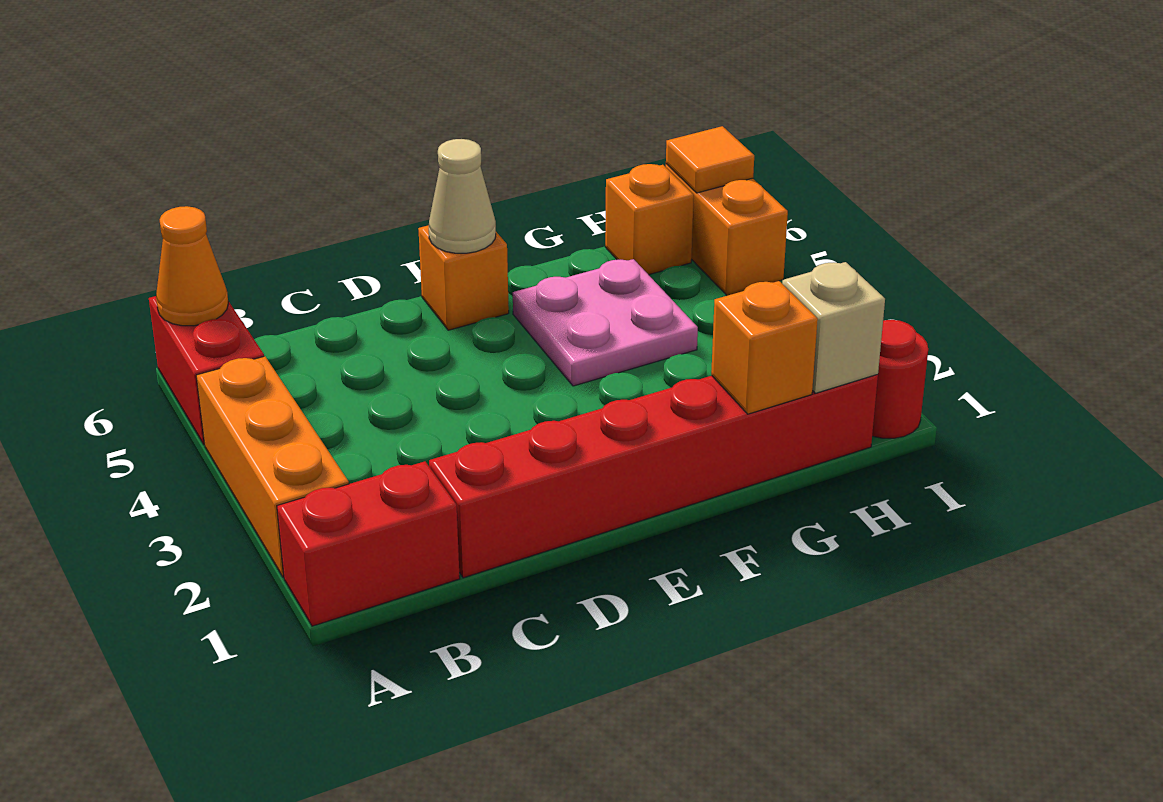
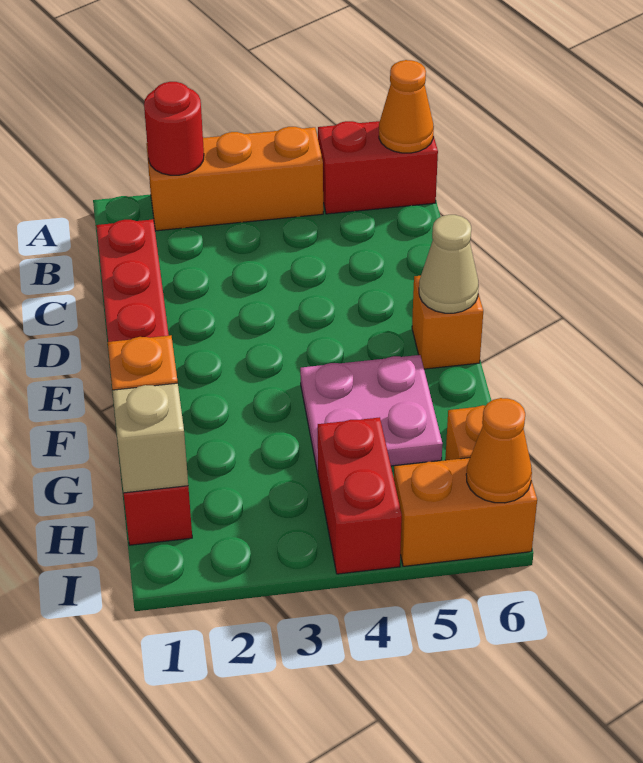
red 1x2 brick [277,461,460,626] -> red 1x2 brick moved to [318,417,402,574]
red 1x1 round brick [872,320,928,438] -> red 1x1 round brick moved to [144,82,204,175]
orange 1x1 tile [666,126,754,193] -> orange 1x1 cone [466,398,532,503]

